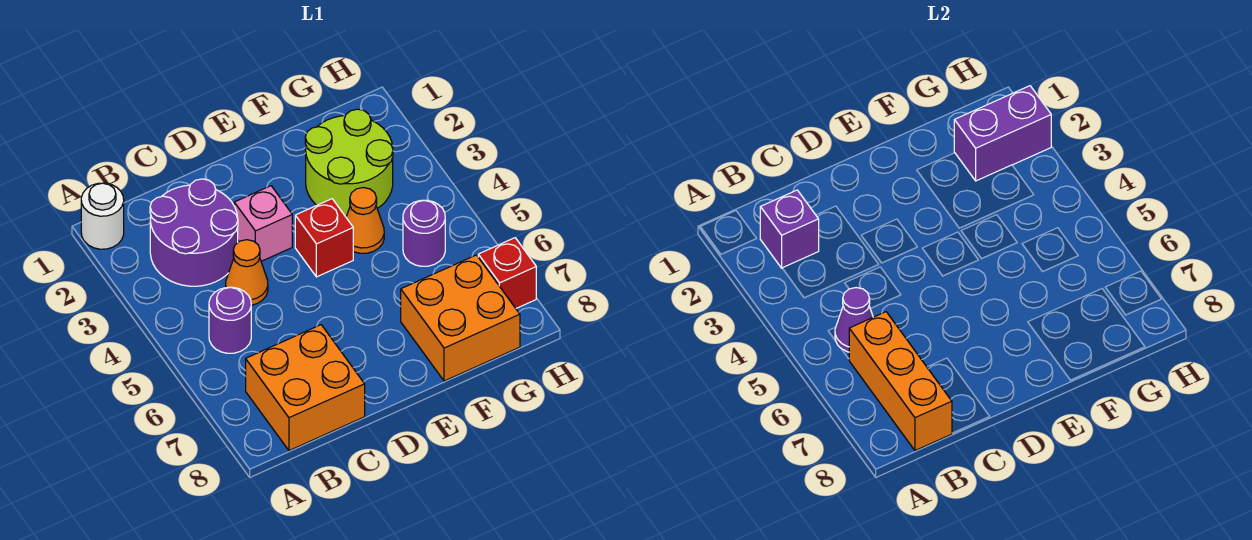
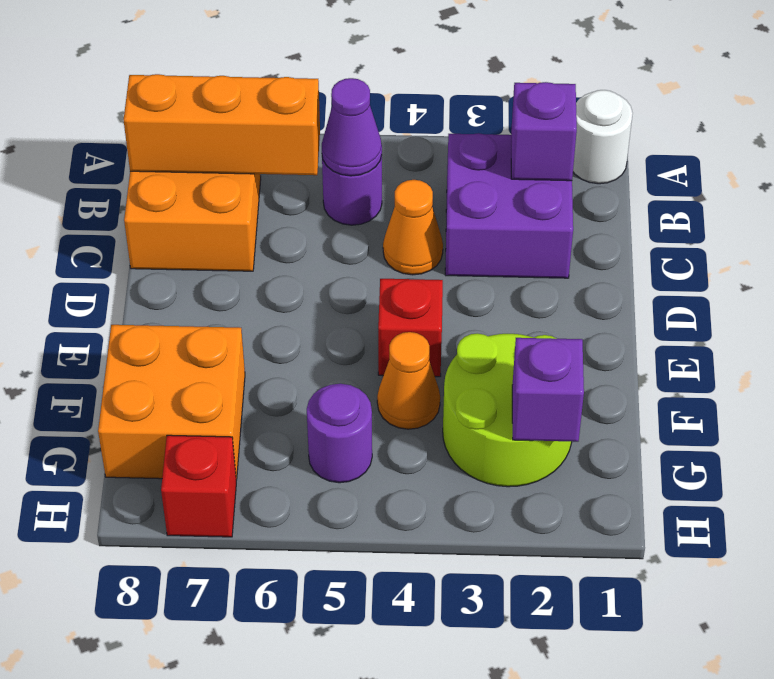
purple 2x2 round brick [150,179,238,286] -> purple 2x2 brick [445,133,573,278]
pink 1x1 brick [234,186,292,261] -> none
purple 1x2 brick [954,86,1051,181] -> purple 1x1 brick [512,338,584,442]

